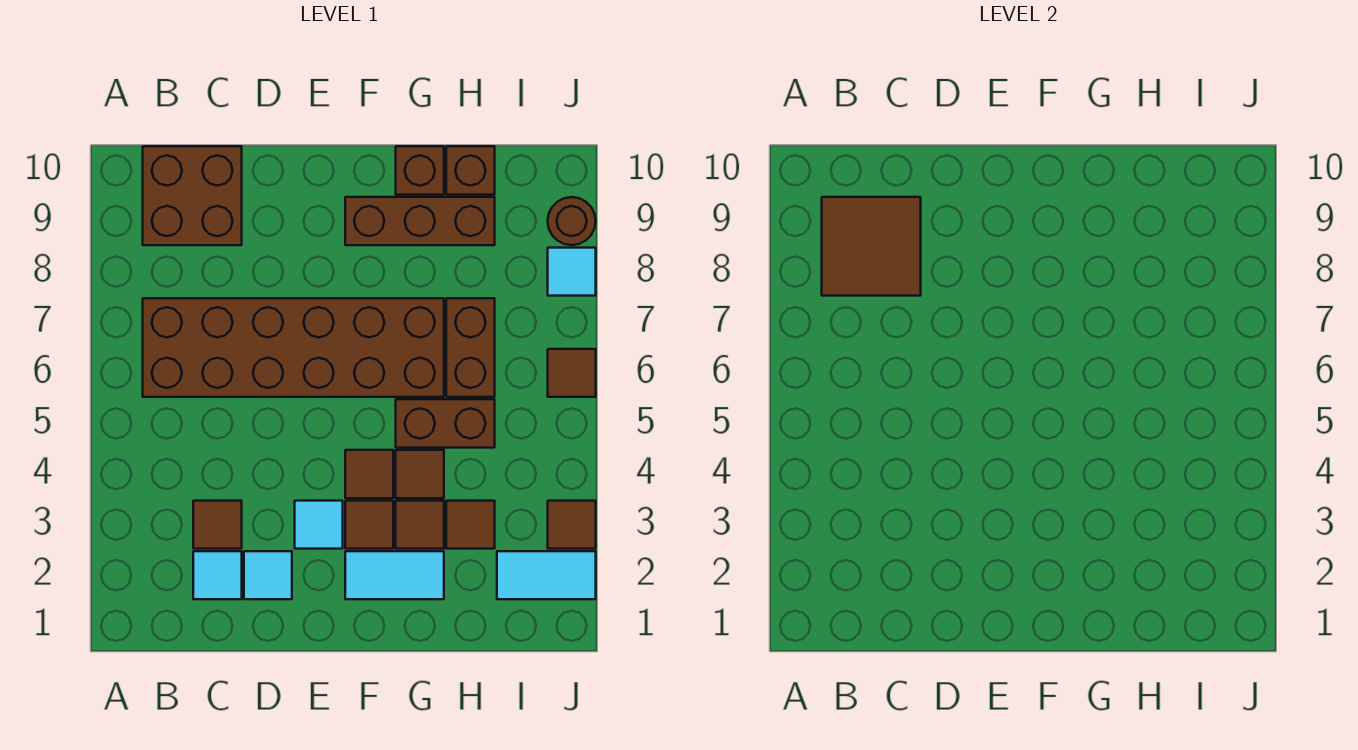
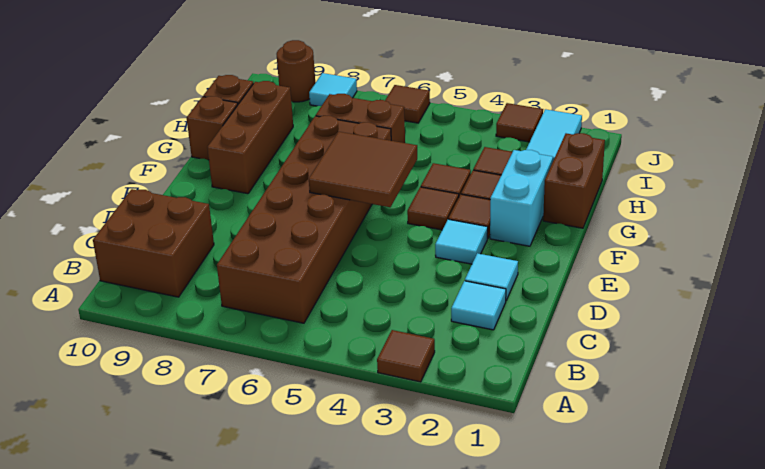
brown 2x2 tile [822,197,921,296] -> brown 2x2 tile moved to [309,132,417,207]
brown 1x1 tile [193,501,242,549] -> brown 1x1 tile moved to [377,330,435,382]
cyan 1x2 tile [345,551,444,599] -> cyan 1x2 brick [490,150,553,246]
brown 1x2 brick [396,399,495,448] -> brown 1x2 brick moved to [543,133,605,228]

